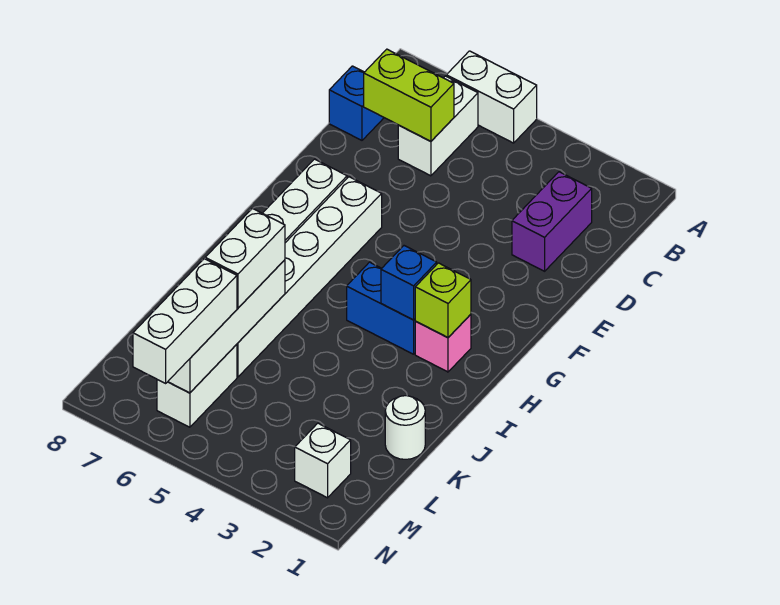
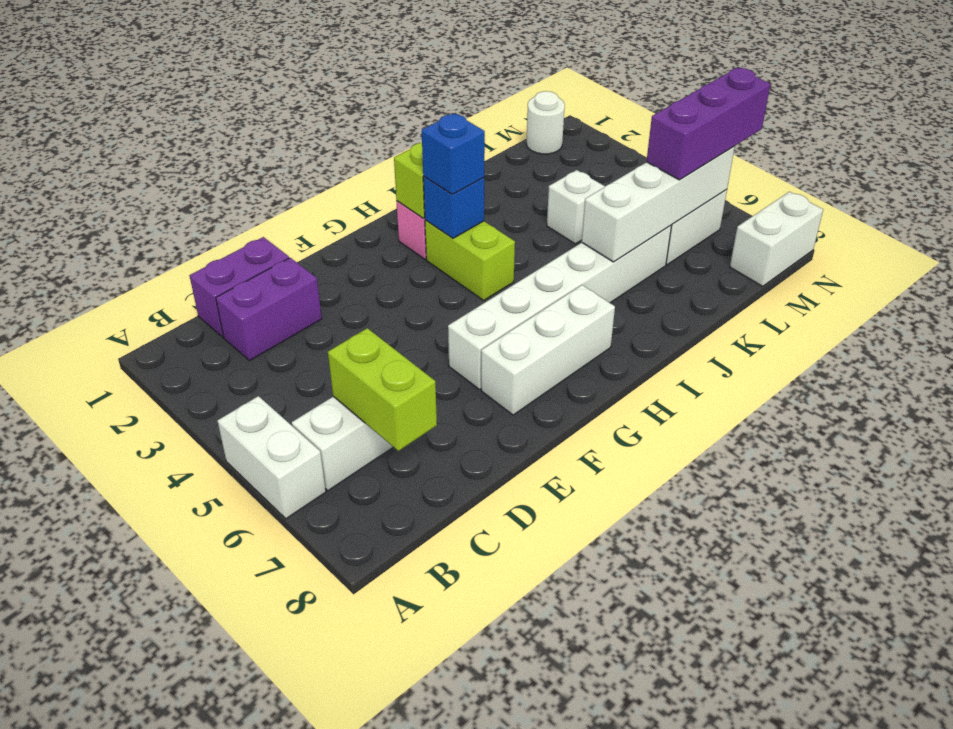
none -> purple 1x2 brick [189,237,289,337]
blue 1x1 brick [329,66,384,140] -> blue 1x1 brick moved to [422,113,485,194]
blue 1x2 brick [347,262,416,354] -> lime 1x2 brick [425,220,515,300]
white 1x2 brick [205,208,285,308] -> white 1x2 brick moved to [730,192,823,286]
white 1x1 round brick [385,396,425,459] -> white 1x1 round brick moved to [526,91,565,154]
white 1x3 brick [133,259,237,383] -> purple 1x3 brick [646,68,771,180]
white 1x1 brick [295,423,351,498] -> white 1x1 brick moved to [547,170,605,244]

